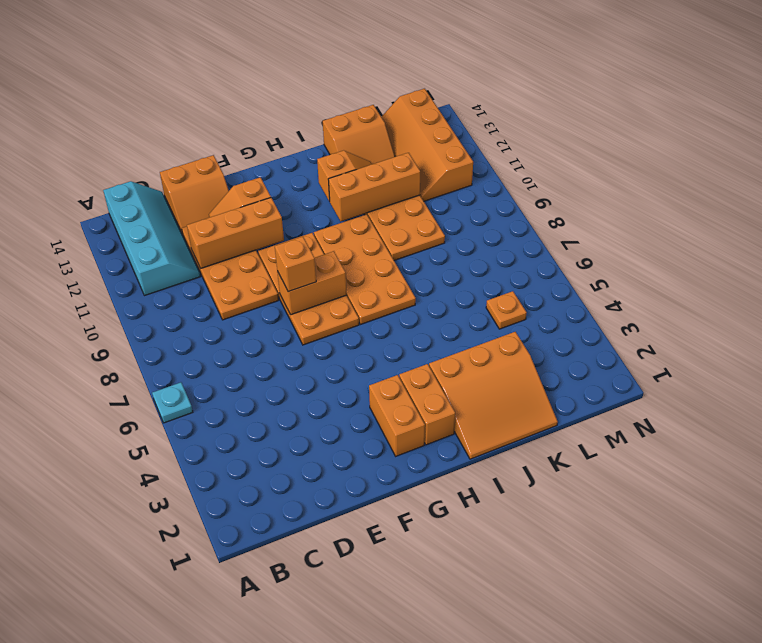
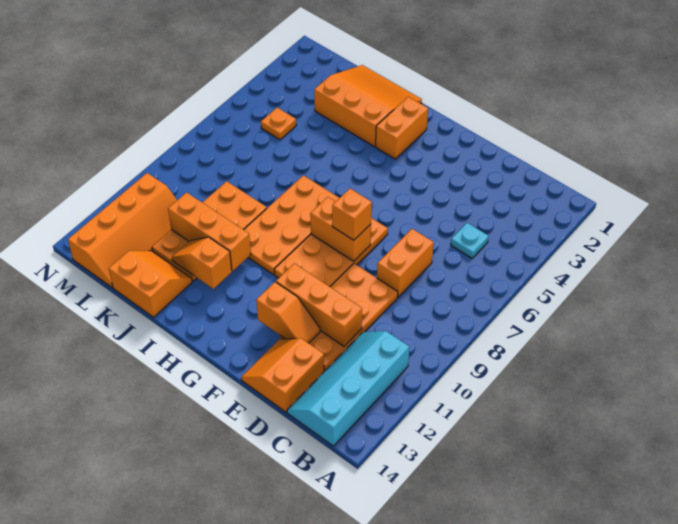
cyan 1x1 plate [152,382,193,423] -> cyan 1x1 plate moved to [451,223,489,258]
orange 2x2 slope [160,155,229,234] -> orange 2x2 slope turned to [241,338,324,412]
orange 1x2 brick [369,375,425,456] -> orange 1x2 brick moved to [377,229,434,297]

